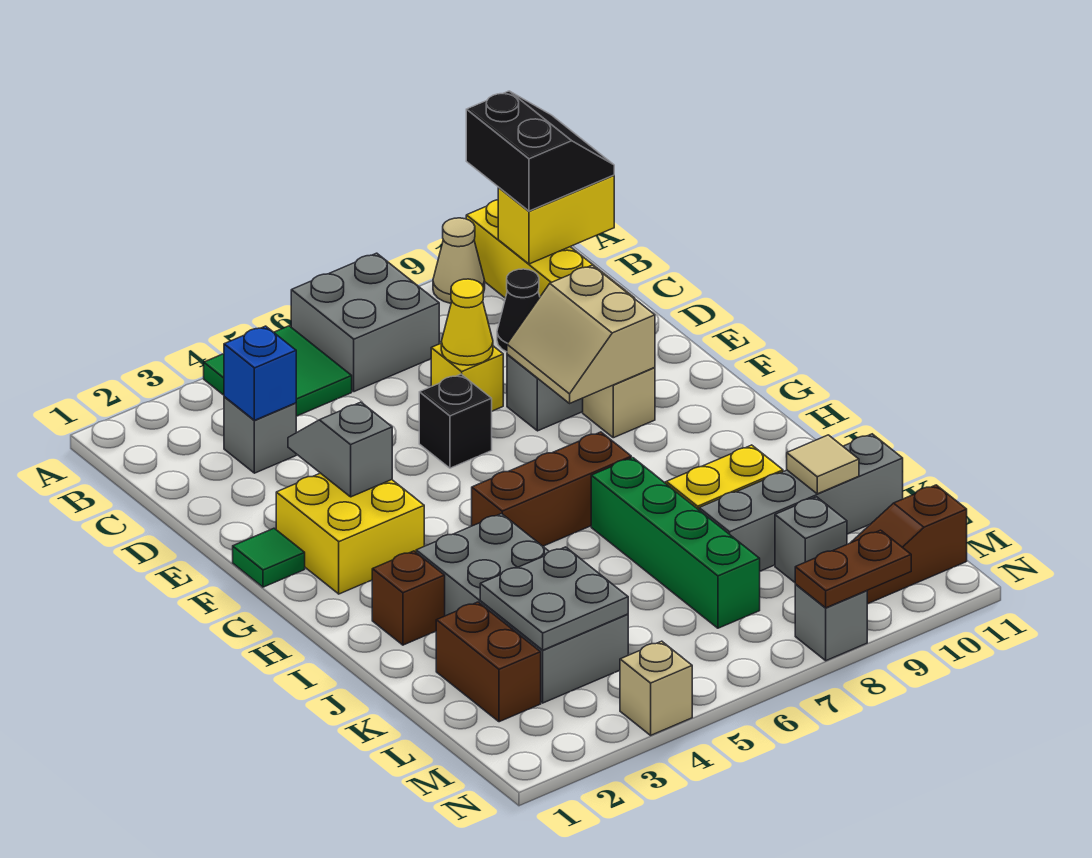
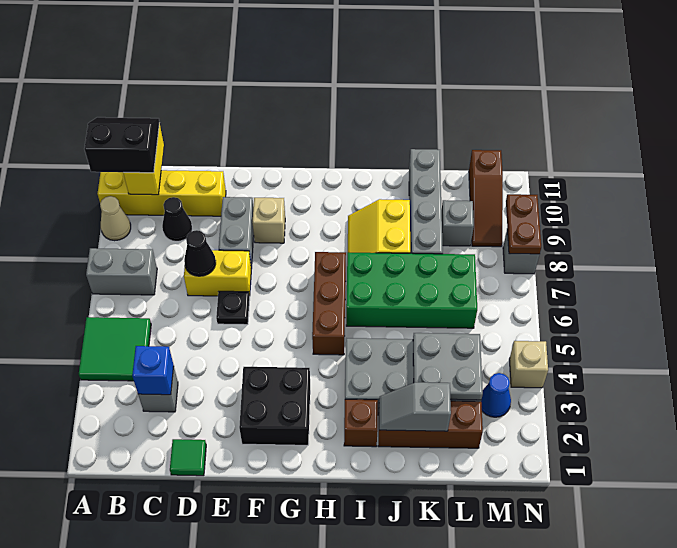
grey 2x2 brick [291,253,439,392] -> grey 1x2 brick [86,248,157,295]
yellow 1x1 brick [431,344,503,411] -> yellow 1x2 brick [184,250,251,296]
yellow 1x1 cone [441,279,493,365] -> black 1x1 cone [184,230,216,276]
grey 1x2 slope [288,402,392,497] -> grey 1x2 slope moved to [379,382,451,431]
black 1x1 brick [419,374,492,468] -> black 1x1 plate [216,291,250,325]
tan 2x2 slope [507,265,655,403] -> none
green 1x1 tile [233,528,305,587] -> green 1x1 tile moved to [170,439,206,476]
yellow 2x2 brick [276,473,424,594] -> black 2x2 brick [239,367,310,445]
green 1x4 brick [591,458,760,628] -> green 2x4 brick [346,252,477,328]
brown 1x2 brick [436,602,541,722] -> brown 1x3 brick [378,401,483,448]
tan 1x1 tile [787,435,859,494] -> none
none -> blue 1x1 cone [481,373,511,417]

